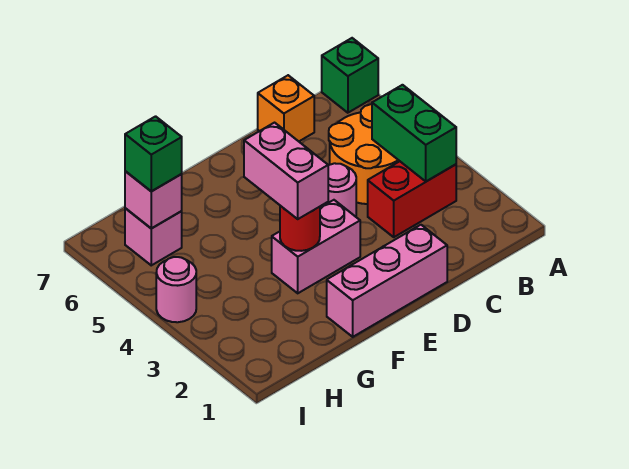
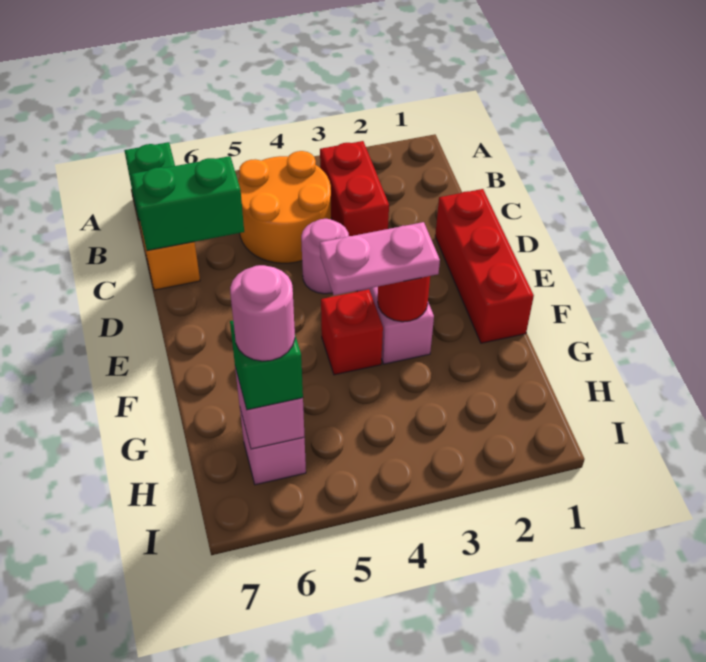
green 1x2 brick [372,85,456,181] -> green 1x2 brick moved to [131,156,244,251]
pink 1x3 brick [327,225,447,337] -> red 1x3 brick [435,189,534,343]
pink 1x2 brick [244,123,328,219] -> pink 1x2 plate [320,222,440,295]
none -> red 1x1 brick [321,289,383,375]
pink 1x1 round brick [156,257,196,322] -> pink 1x1 round brick moved to [230,265,295,361]

